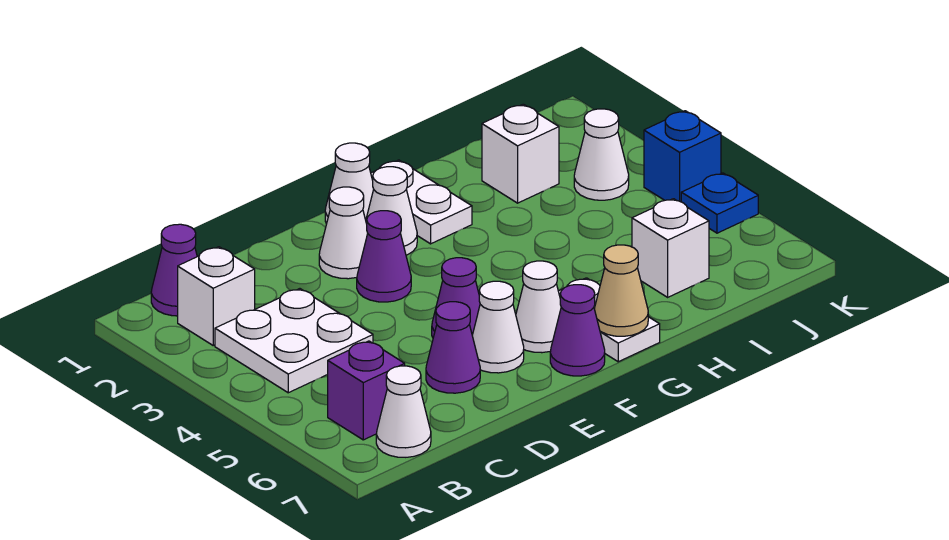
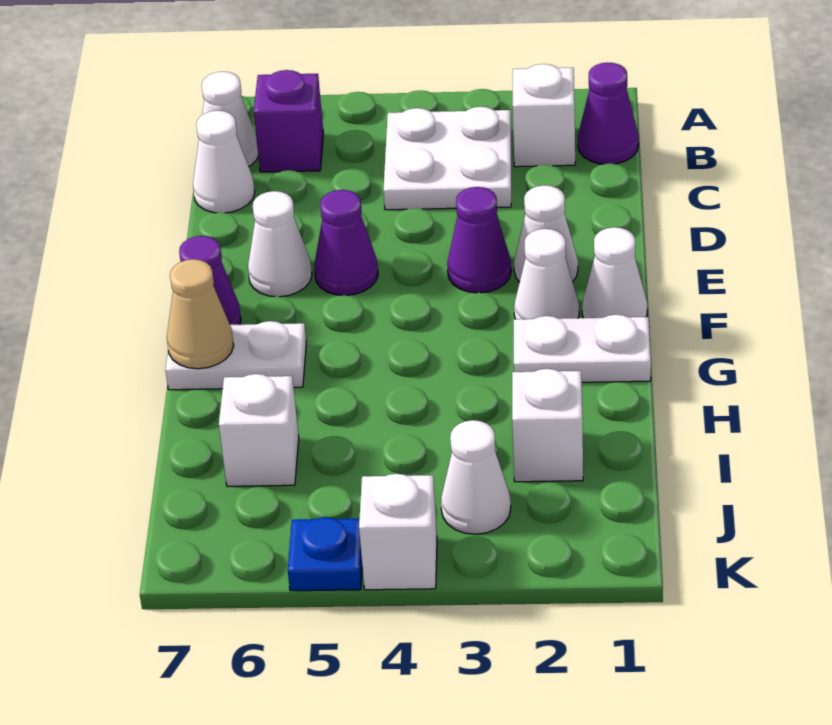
purple 1x1 cone [426,302,480,393] -> none
white 1x1 cone [516,261,561,353] -> white 1x1 cone moved to [193,111,255,213]
blue 1x1 brick [644,111,721,202] -> white 1x1 brick [359,474,437,590]

